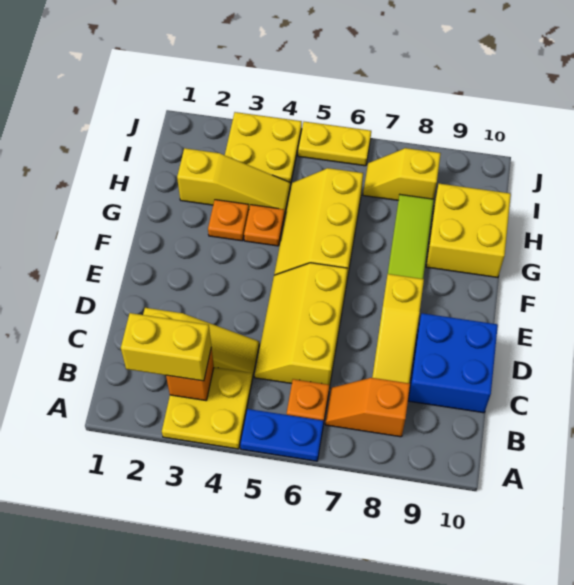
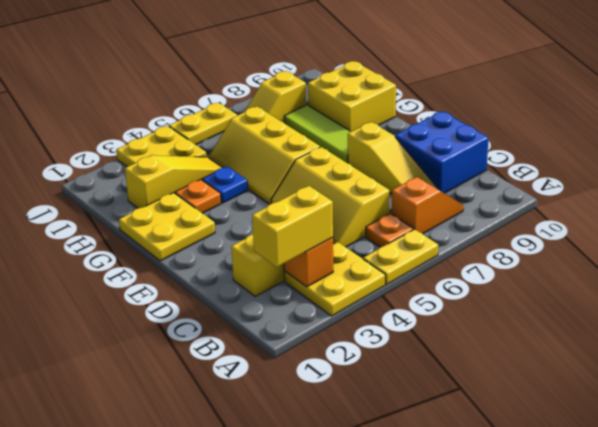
blue 1x2 plate [240,409,324,461] -> yellow 1x2 plate [363,229,438,284]
orange 1x2 slope [325,378,410,437] -> orange 1x2 slope turned to [392,177,463,234]
none -> yellow 2x2 plate [119,193,215,261]
orange 1x1 plate [244,205,284,246] -> blue 1x1 plate [202,167,248,203]

